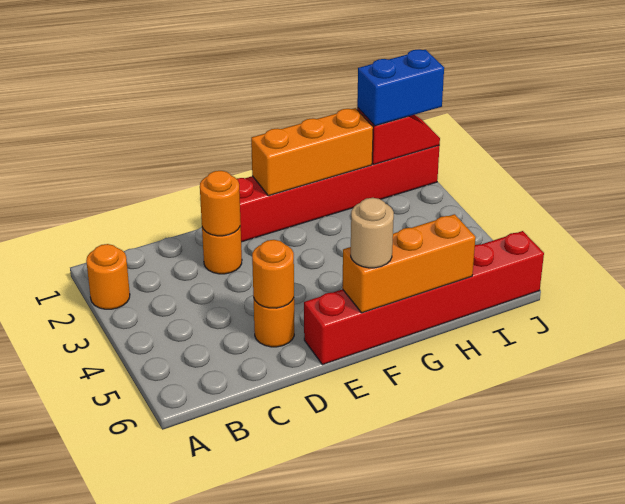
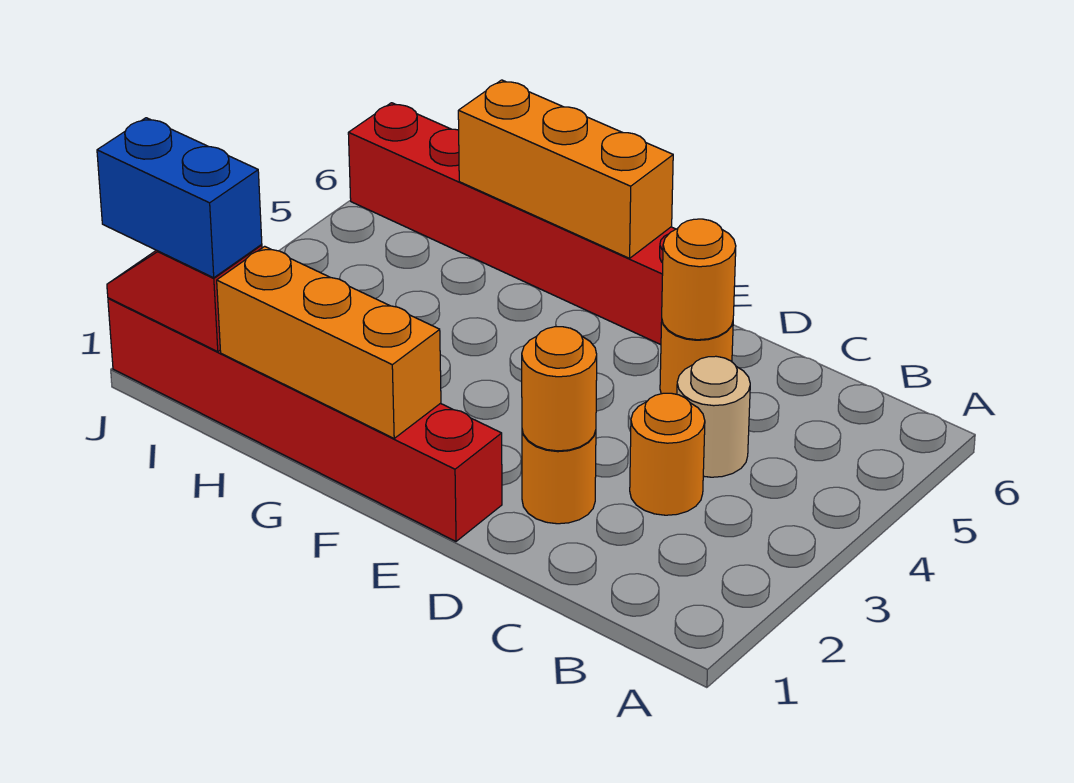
orange 1x1 round brick [86,244,130,309] -> orange 1x1 round brick moved to [630,393,705,515]
tan 1x1 round brick [351,198,394,268] -> tan 1x1 round brick moved to [677,356,750,477]

